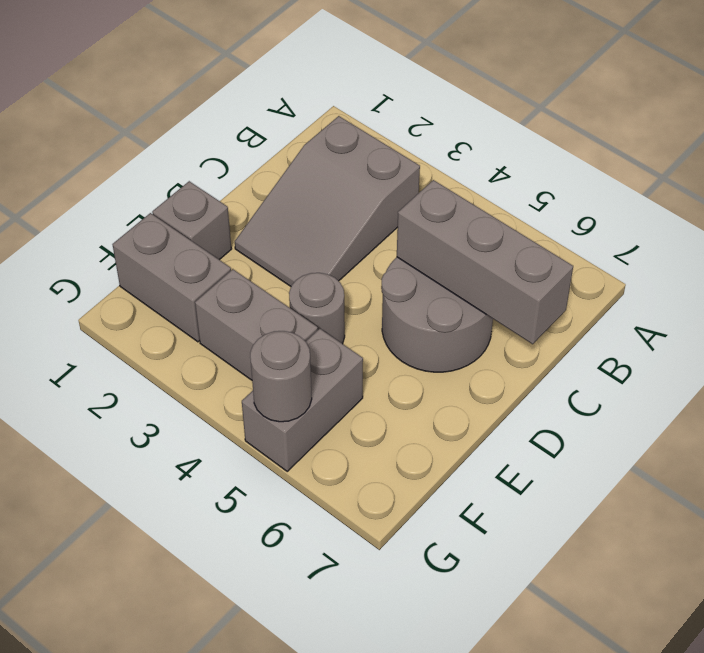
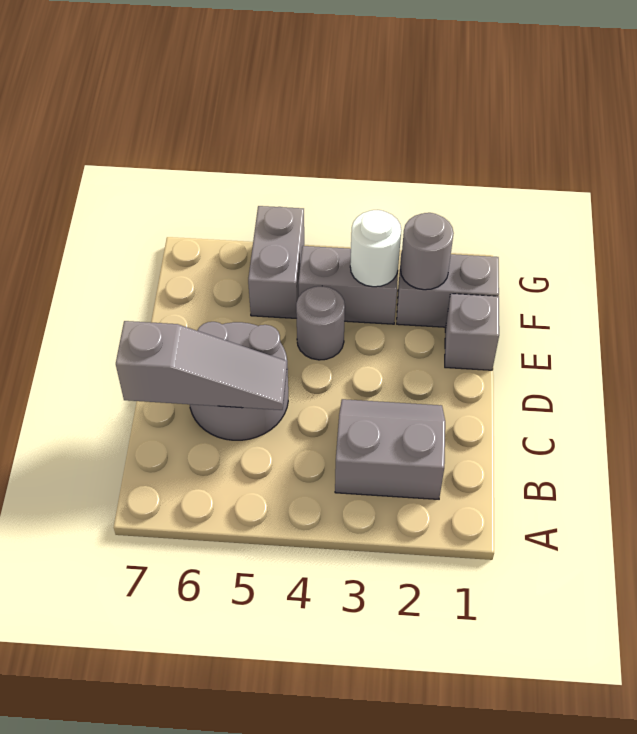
grey 2x3 slope [235,116,420,286] -> grey 2x2 slope [335,399,445,499]
grey 1x3 brick [397,180,573,344] -> grey 1x3 slope [116,321,287,410]
none -> white 1x1 round brick [350,210,401,287]
grey 1x1 round brick [250,331,312,422] -> grey 1x1 round brick moved to [400,213,454,290]

